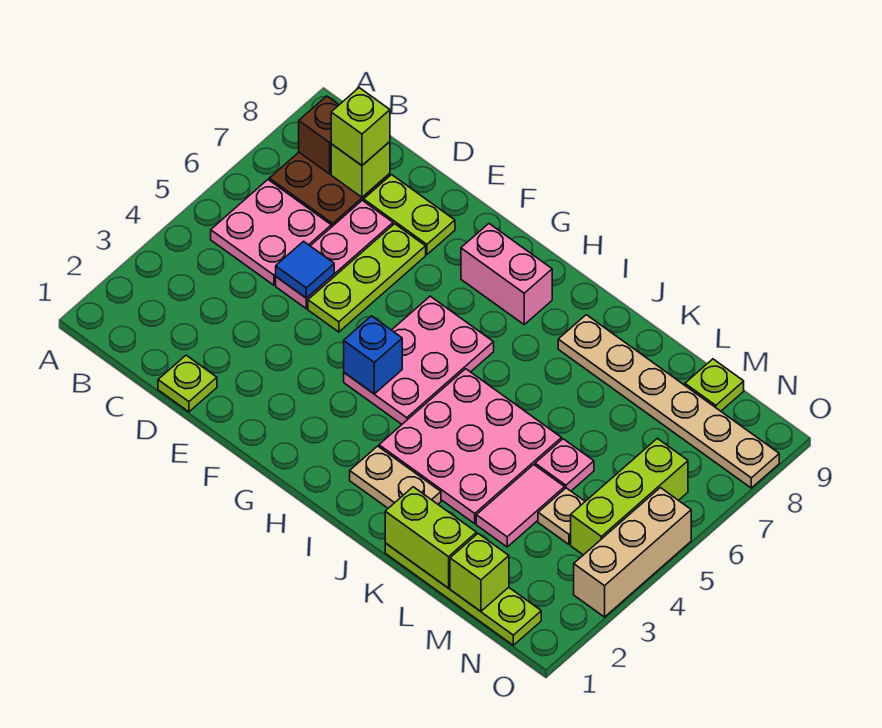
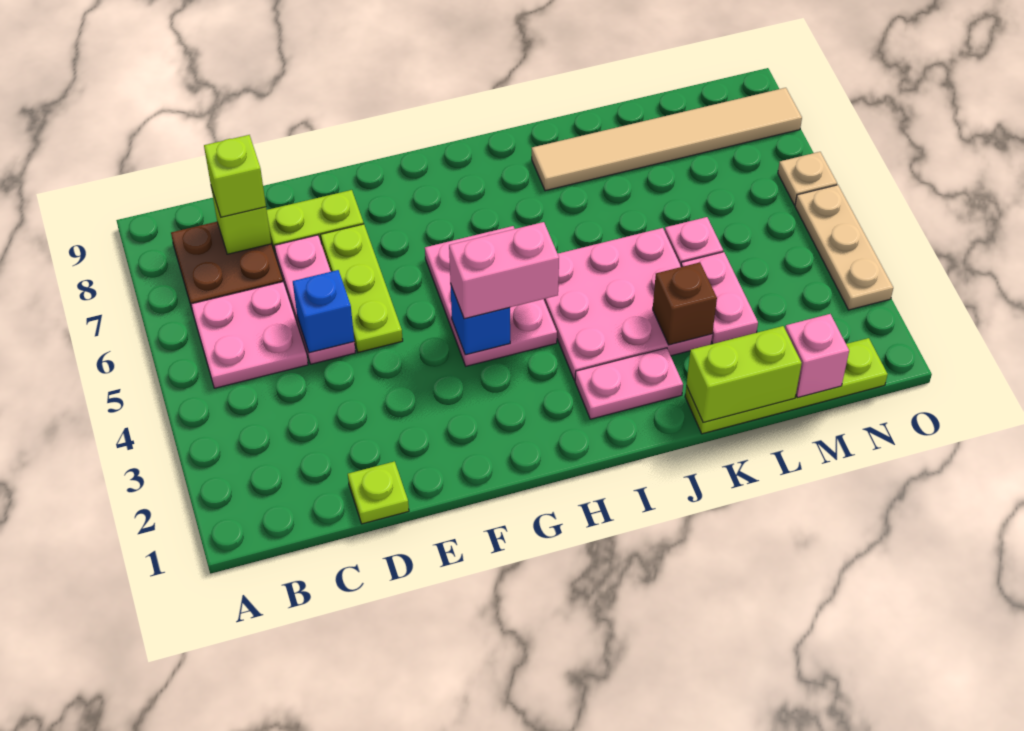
brown 1x1 brick [299,96,339,174] -> brown 1x1 brick moved to [653,262,717,345]
blue 1x1 tile [276,241,334,298] -> blue 1x1 brick [293,270,354,353]
pink 1x2 brick [461,224,552,324] -> pink 1x2 brick moved to [449,222,559,319]
tan 1x2 plate [350,446,441,508] -> pink 1x2 plate [575,348,683,419]
tan 1x6 plate [558,315,779,488] -> tan 1x6 tile [532,88,802,191]
pink 1x2 tile [476,465,565,547] -> pink 1x2 plate [681,252,758,344]
lime 1x1 brick [450,534,509,611] -> pink 1x1 brick [785,314,849,398]
tan 1x1 plate [538,488,585,544] -> tan 1x1 plate moved to [778,152,837,205]
lime 1x1 plate [685,359,744,411] -> none
lime 1x3 brick [571,438,688,555] -> none
tan 1x3 brick [574,488,691,617] -> tan 1x3 plate [795,185,893,310]

